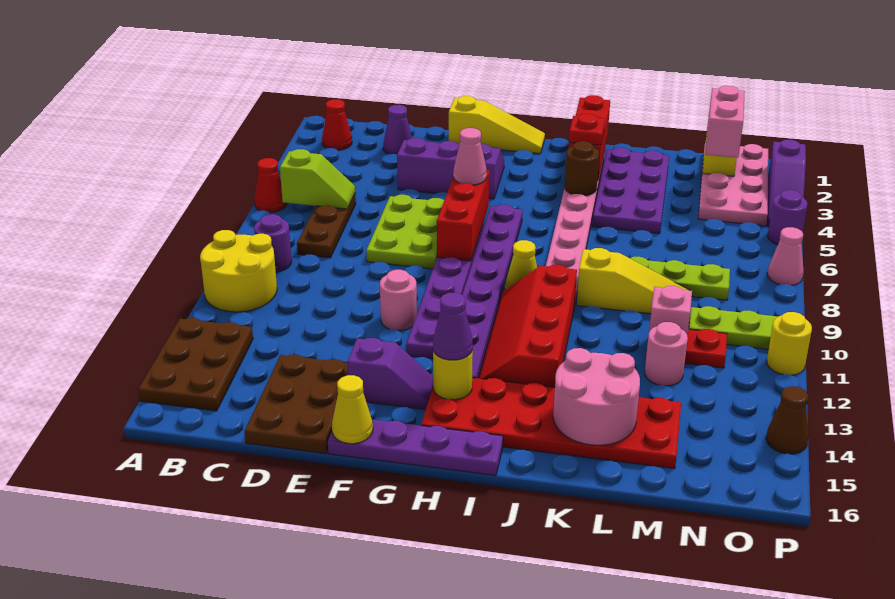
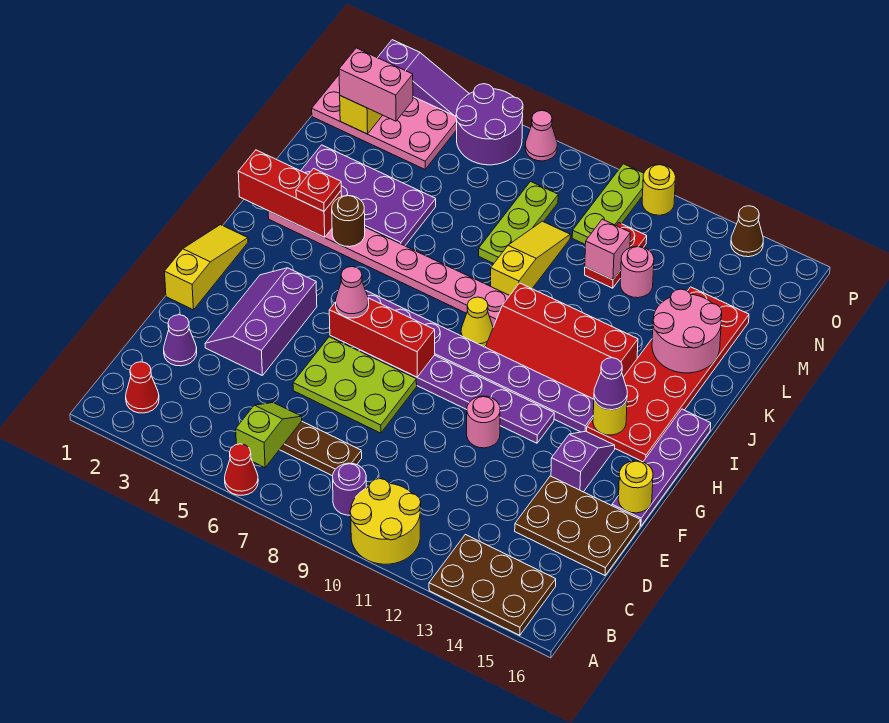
yellow 1x1 cone [332,375,373,444] -> yellow 1x1 round brick [618,461,653,513]
purple 1x1 round brick [768,190,808,245] -> purple 2x2 round brick [456,84,523,165]

